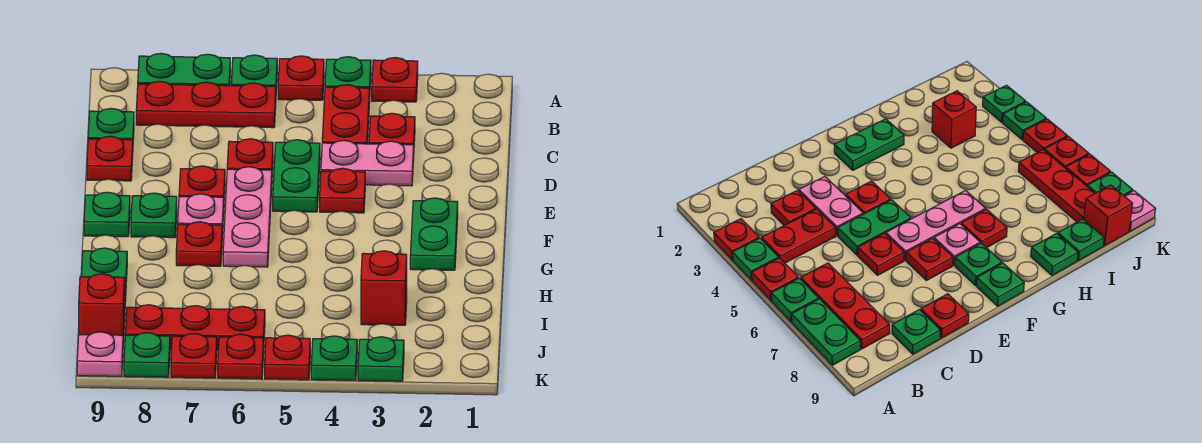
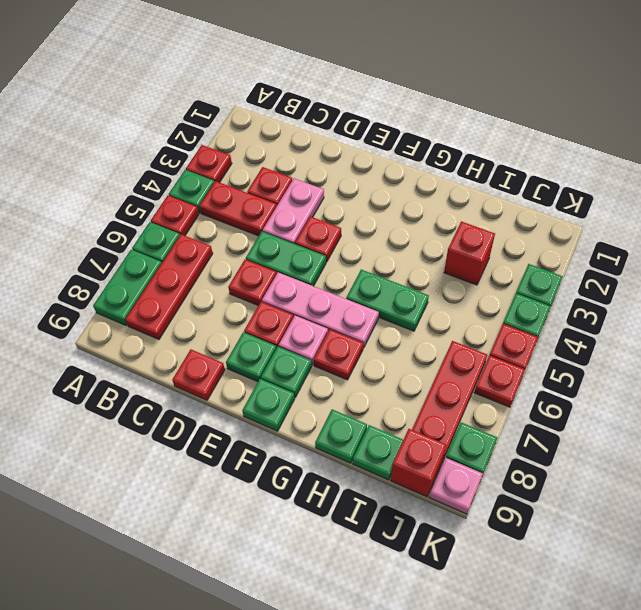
green 1x1 plate [88,108,134,140] -> green 1x1 plate moved to [226,332,276,382]
green 1x2 plate [410,198,458,270] -> green 1x2 plate moved to [346,270,429,331]
red 1x1 plate [171,333,217,378] -> none

